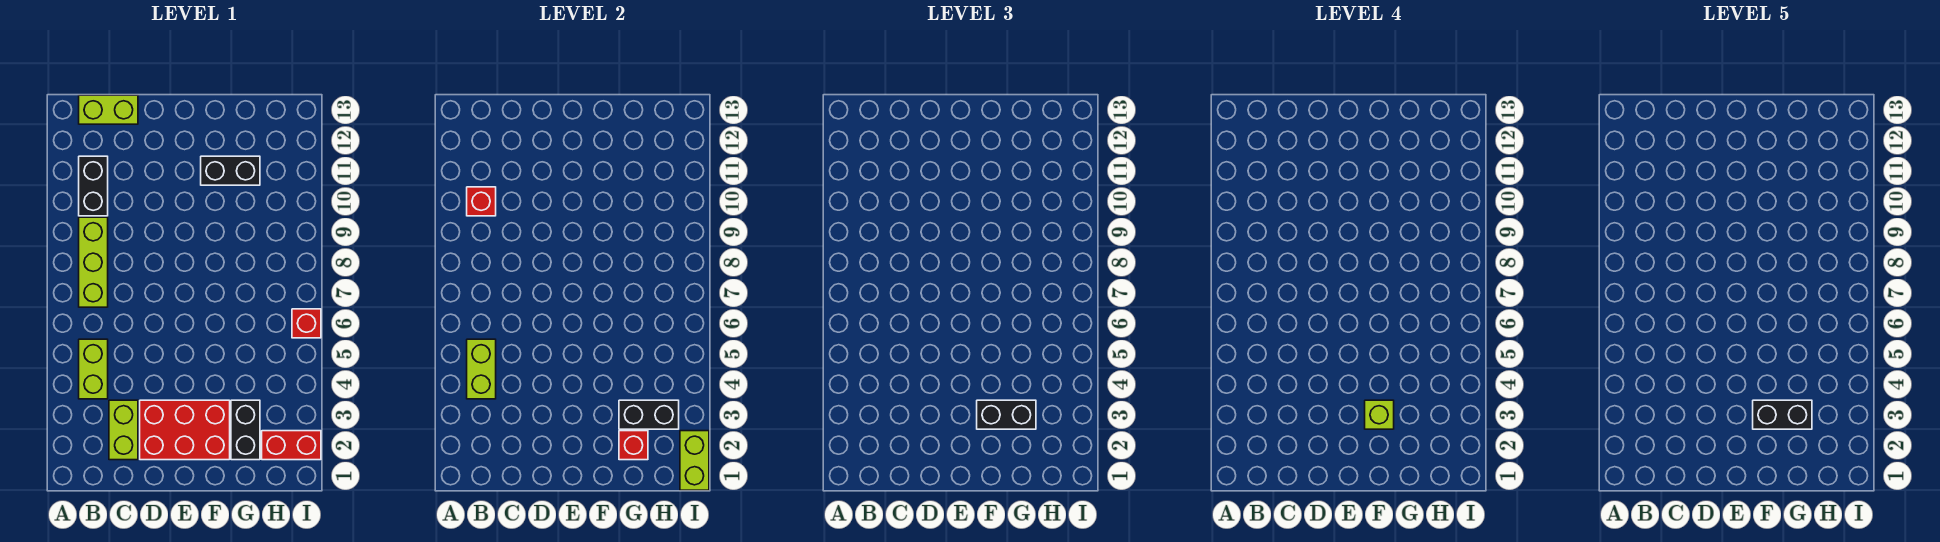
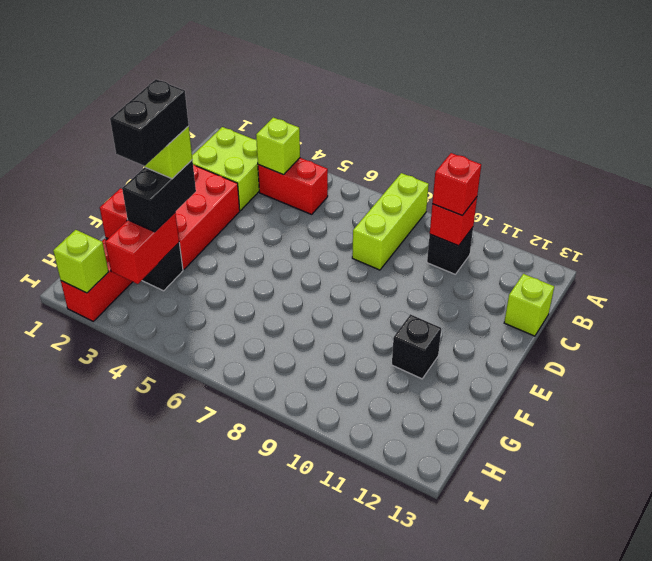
lime 1x2 brick [79,339,108,399] -> red 1x2 brick [258,158,328,214]
lime 1x2 brick [467,339,496,399] -> lime 1x1 brick [256,118,300,175]
lime 1x3 brick [79,217,108,307] -> lime 1x3 brick turned to [352,173,429,270]
black 1x2 brick [79,156,108,216] -> black 1x1 brick [427,228,473,274]
lime 1x2 brick [79,95,138,124] -> lime 1x1 brick [504,274,554,336]
lime 1x2 brick [109,400,138,460] -> lime 2x2 brick [192,127,259,211]
black 1x2 brick [201,156,260,185] -> black 1x1 brick [392,314,441,379]
black 1x2 brick [619,400,679,429] -> red 1x2 brick [105,213,179,284]
lime 1x2 brick [680,431,709,490] -> lime 1x1 brick [53,230,109,293]
red 1x1 brick [292,309,321,338] -> red 1x1 brick moved to [432,153,481,215]

